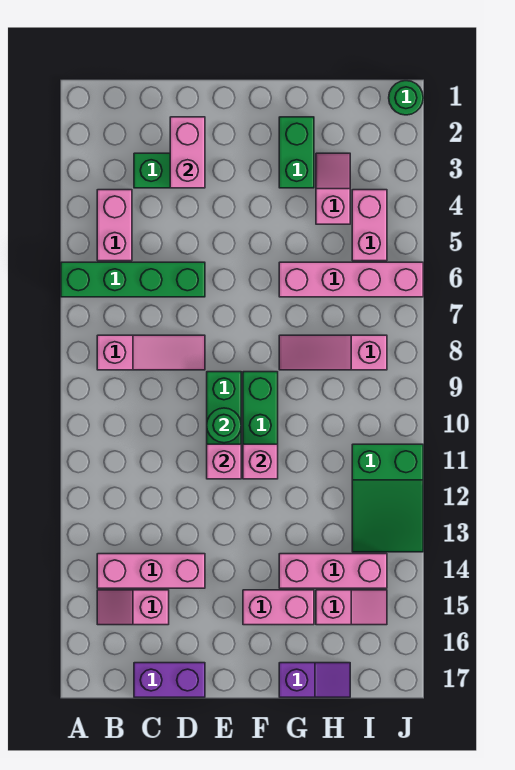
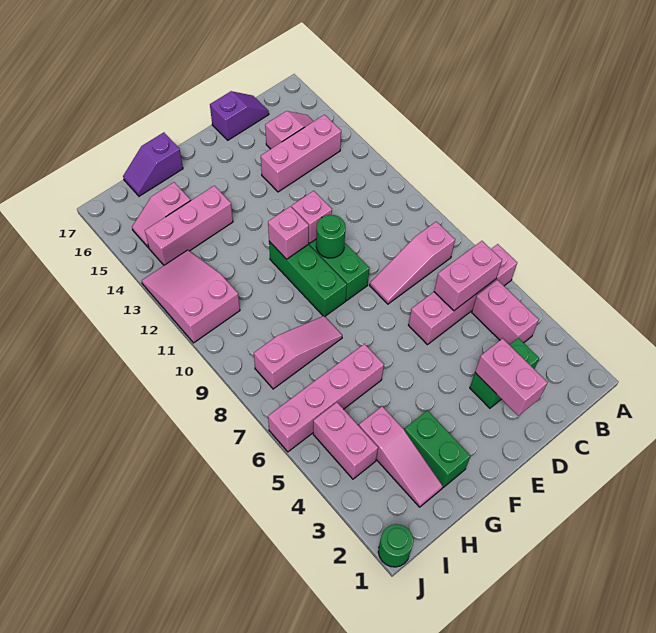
green 1x4 brick [61,262,205,297] -> pink 1x4 brick [409,244,517,345]
purple 1x2 brick [134,663,205,697] -> purple 1x2 slope [210,91,269,140]
pink 1x2 brick [243,590,314,625] -> pink 1x2 brick moved to [434,241,502,311]
pink 1x2 slope [316,153,350,224] -> pink 1x3 slope [359,406,443,507]
green 2x3 slope [352,444,423,552] -> pink 2x3 slope [142,250,240,343]

